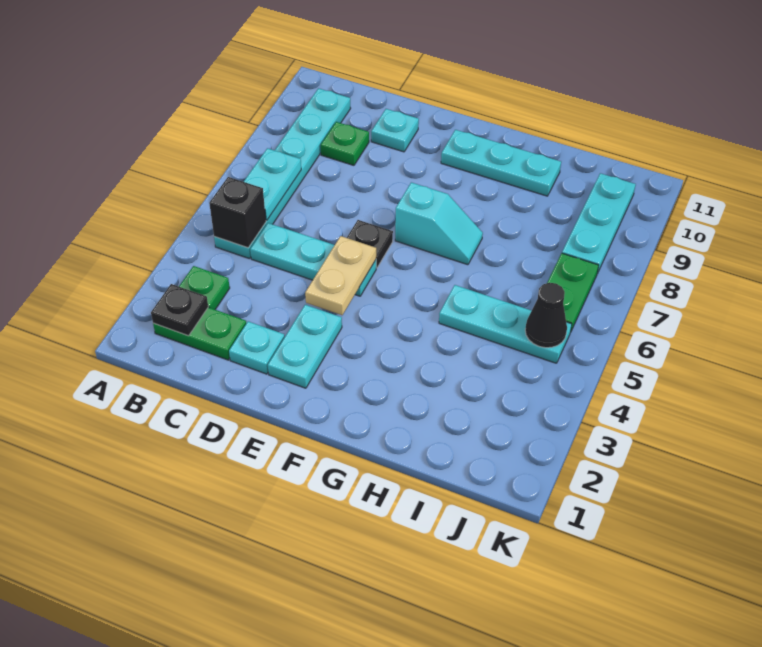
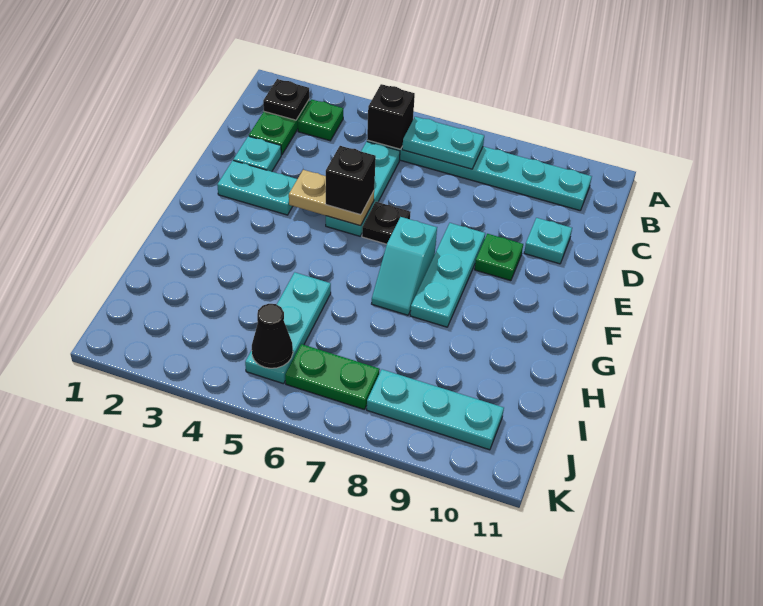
green 1x1 plate [321,122,369,165] -> green 1x1 plate moved to [475,234,523,281]
none -> black 1x1 brick [326,146,376,215]
cyan 1x3 plate [441,130,561,196] -> cyan 1x3 plate moved to [410,223,485,327]

